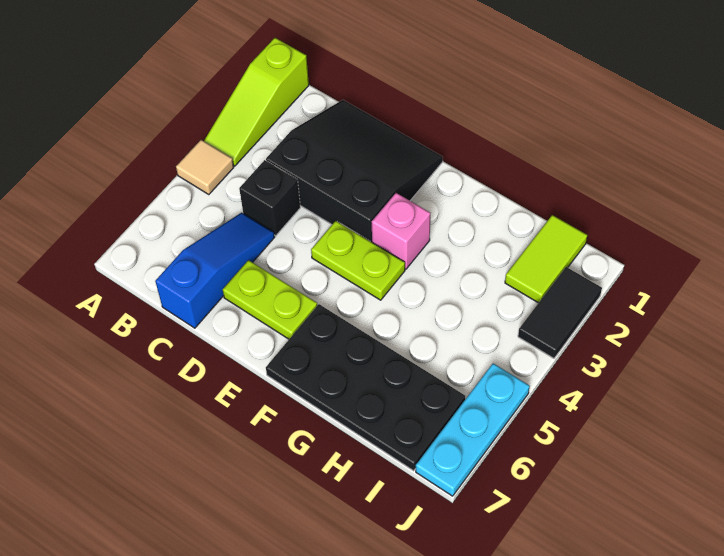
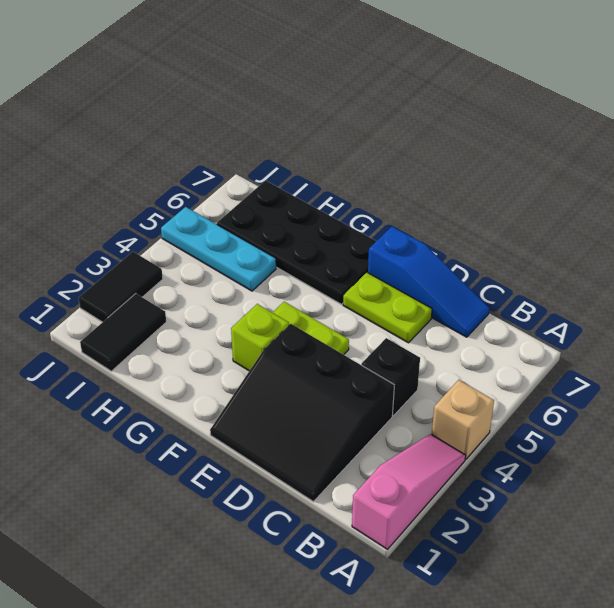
lime 1x3 slope [204,38,309,166] -> pink 1x3 slope [352,434,466,549]
tan 1x1 tile [176,140,234,195] -> tan 1x1 brick [432,380,494,459]
blue 1x3 slope [155,213,275,328] -> blue 1x3 slope turned to [368,227,489,337]
pink 1x1 brick [372,193,430,269] -> lime 1x1 brick [231,304,289,371]
lime 1x2 tile [505,215,587,303] -> black 1x2 tile [80,294,166,371]
cyan 1x3 plate [416,363,530,496] -> cyan 1x3 plate turned to [161,207,276,291]

